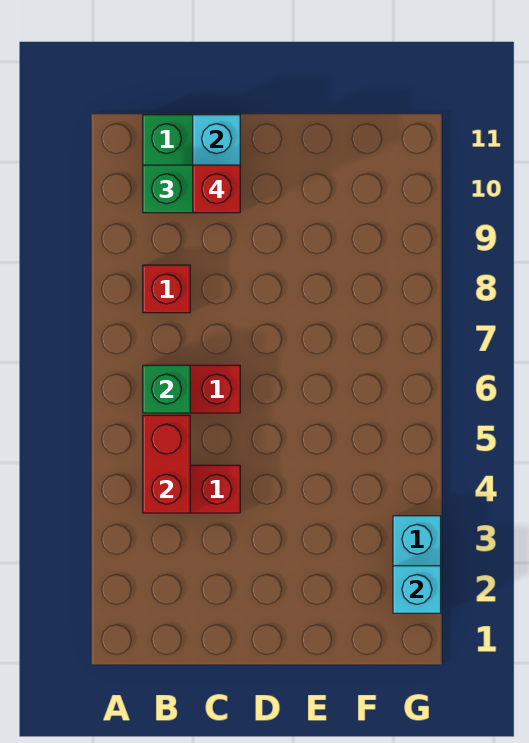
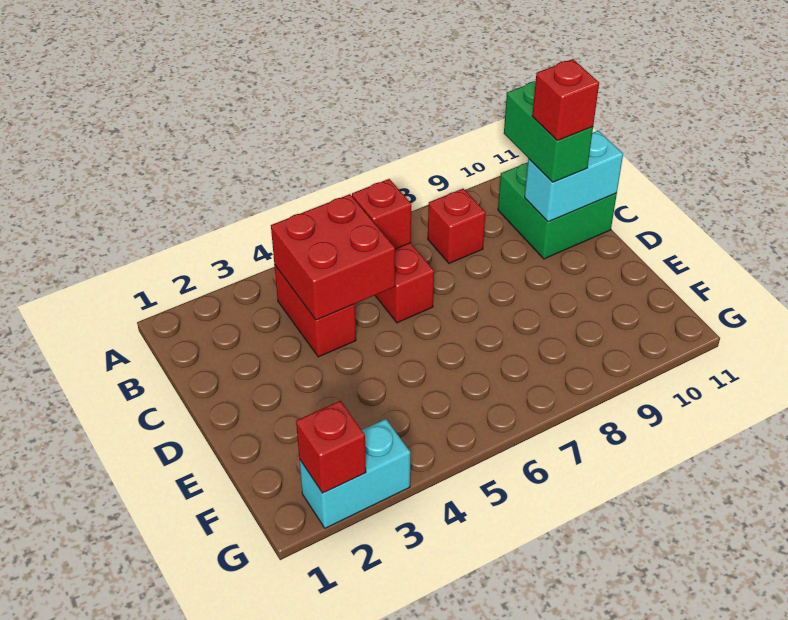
red 1x2 brick [143,415,190,513] -> red 2x2 brick [271,194,395,320]
green 1x1 brick [143,365,190,413] -> red 1x1 brick [352,179,411,249]
cyan 1x1 brick [393,566,441,613] -> red 1x1 brick [296,401,366,493]

